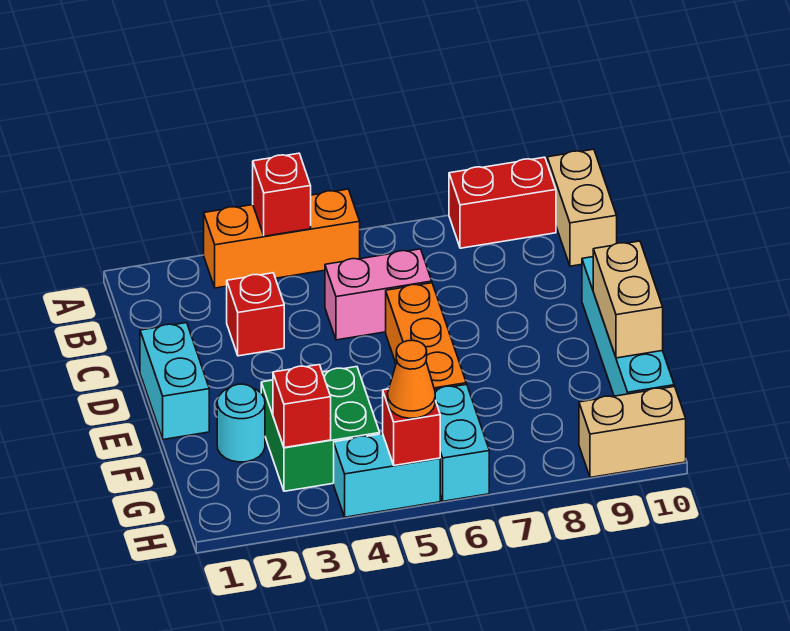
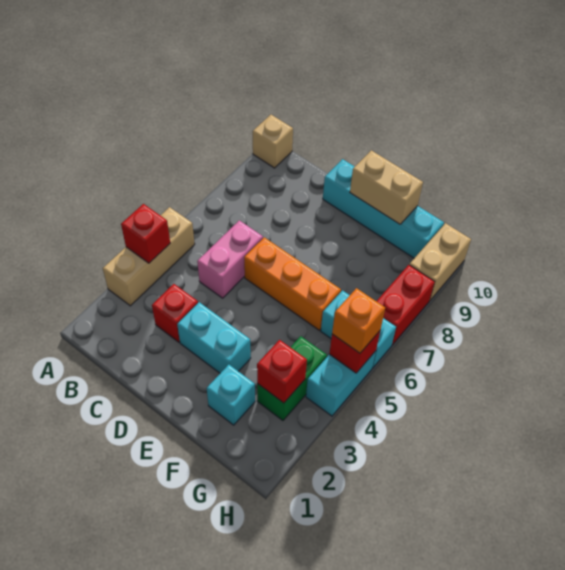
orange 1x3 brick [204,189,360,288] -> tan 1x3 brick [103,207,195,306]
red 1x2 brick [449,157,556,248] -> red 1x2 brick moved to [376,265,435,345]
tan 1x2 brick [547,149,617,266] -> tan 1x1 brick [253,115,293,168]
cyan 1x2 brick [140,323,209,440] -> cyan 1x2 brick moved to [177,302,251,373]
cyan 1x1 round brick [217,384,265,462] -> cyan 1x1 brick [207,365,255,425]
green 2x2 brick [261,367,380,491] -> green 1x2 brick [257,336,327,420]
orange 1x1 cone [388,340,435,418] -> orange 1x1 brick [332,288,385,353]

